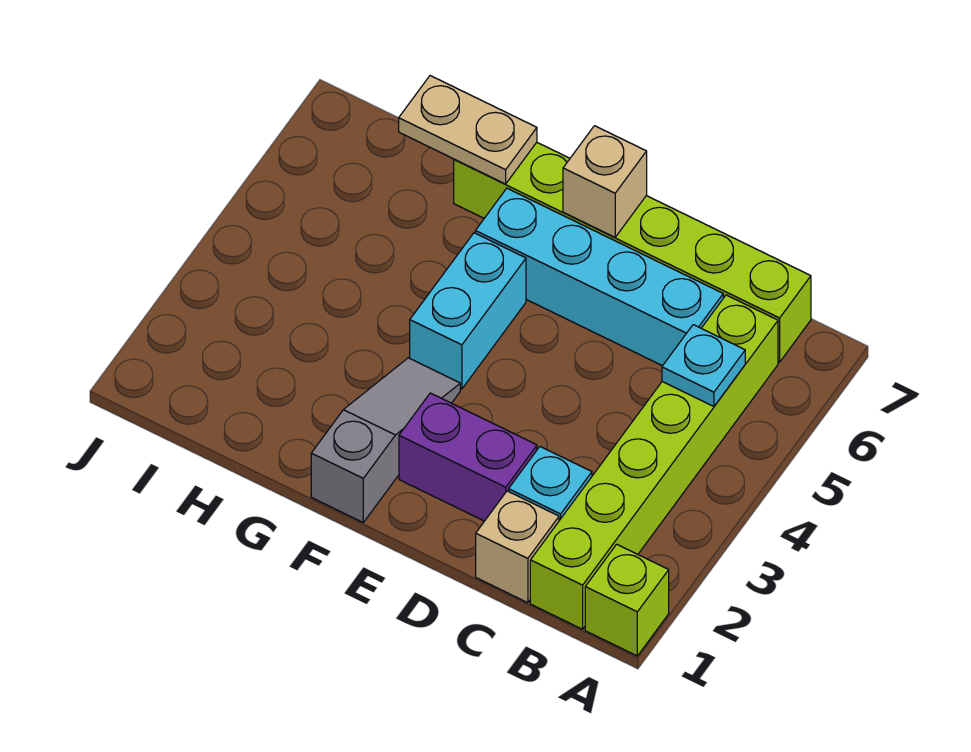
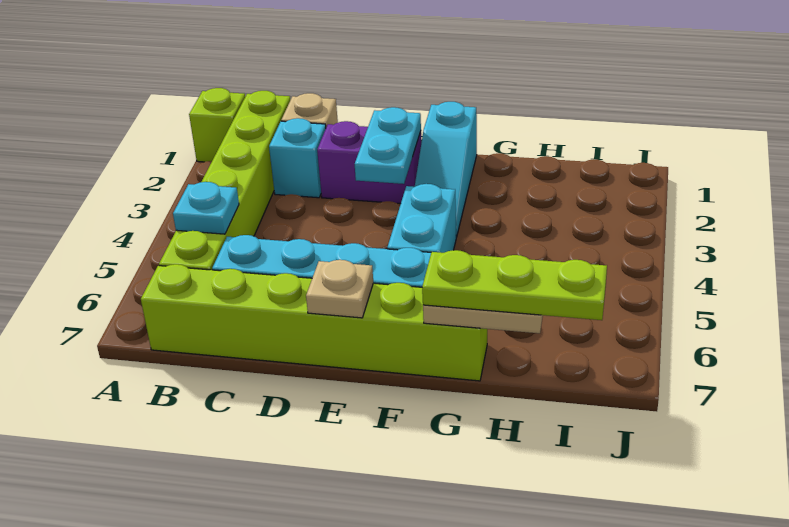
none -> cyan 1x2 plate [355,107,421,184]
tan 1x1 brick [563,126,647,237] -> tan 1x1 plate [306,260,373,318]
grey 1x3 slope [311,358,460,522] -> cyan 1x3 slope [415,102,477,237]
none -> lime 1x3 plate [422,250,607,320]

